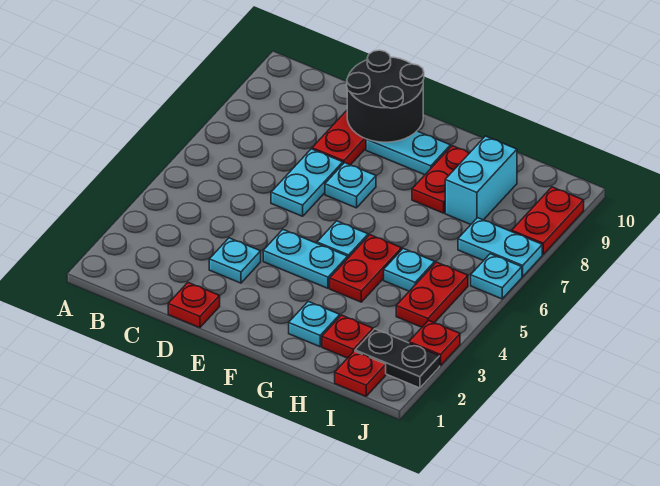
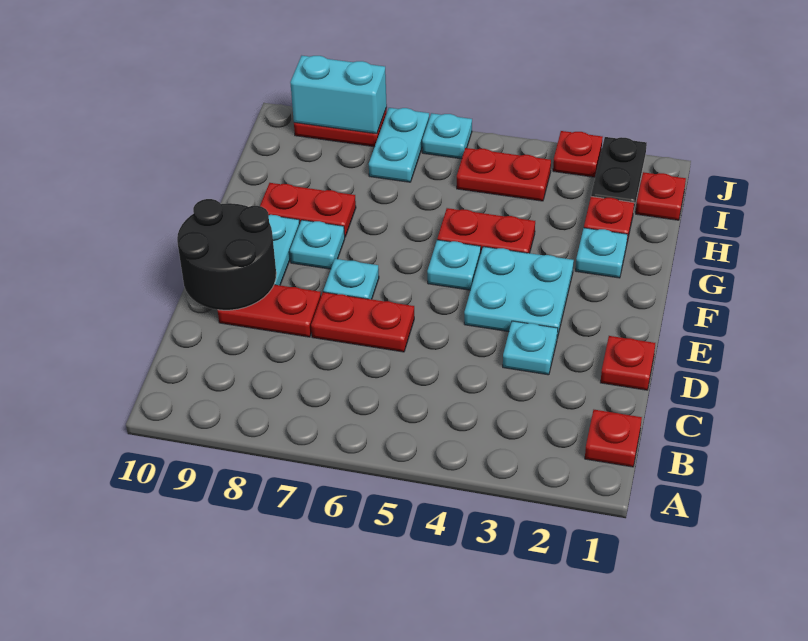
none -> red 1x1 plate [585,410,642,467]
cyan 1x2 plate [271,149,343,216] -> red 1x2 plate [311,292,414,352]
cyan 1x2 plate [263,230,348,288] -> cyan 2x2 plate [464,247,574,338]
cyan 1x1 plate [384,248,435,291] -> cyan 1x1 plate moved to [290,220,345,269]
cyan 1x2 brick [445,136,517,224] -> cyan 1x2 brick moved to [290,56,387,134]

